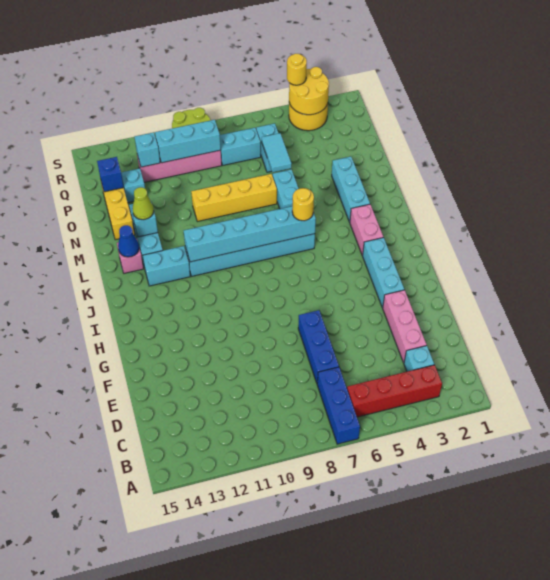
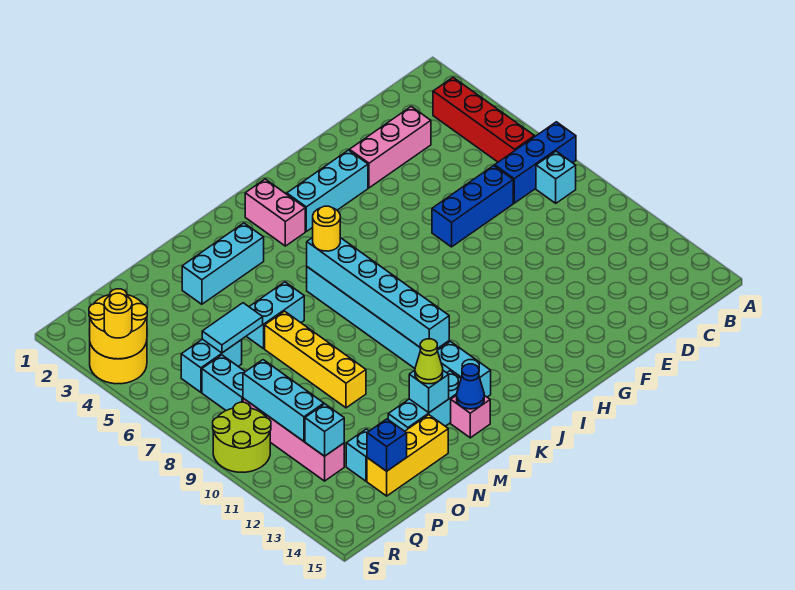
cyan 1x1 brick [404,346,434,372] -> cyan 1x1 brick moved to [536,151,576,203]
pink 1x2 brick [350,204,383,255] -> pink 1x2 brick turned to [245,179,305,246]

